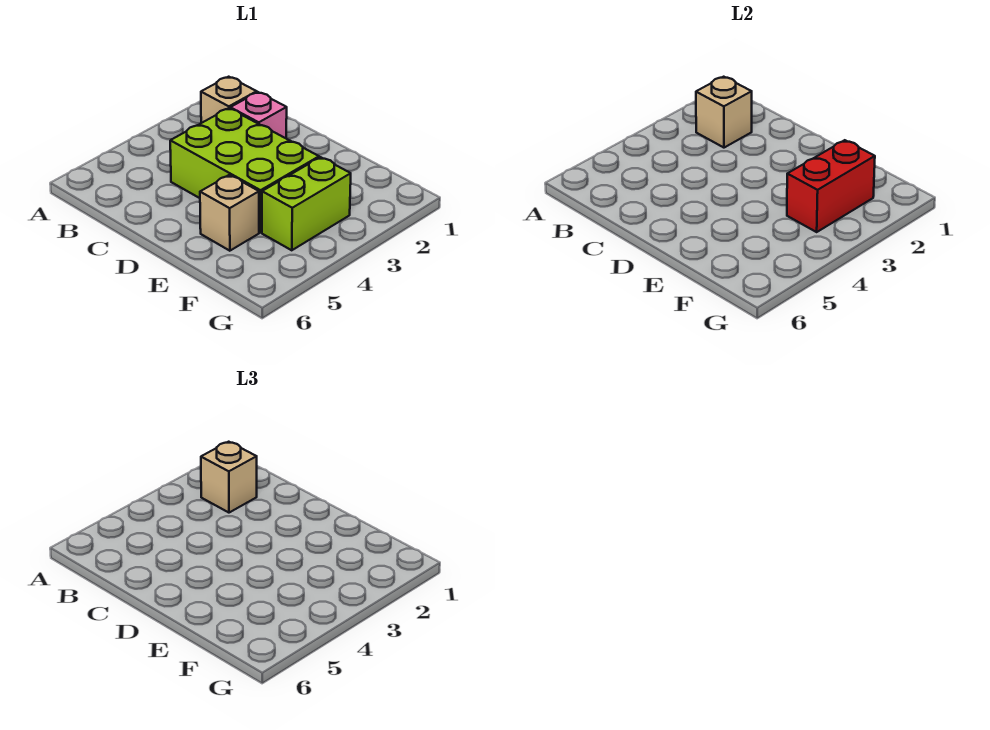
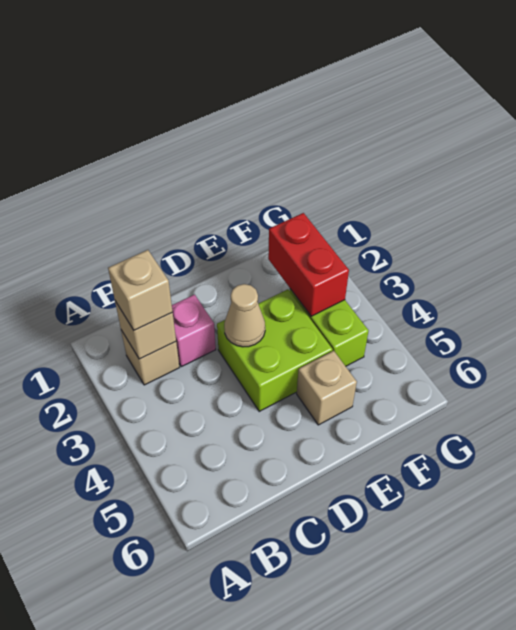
lime 2x3 brick [170,108,319,232] -> lime 2x2 brick [217,289,333,411]
none -> tan 1x1 cone [224,284,265,347]

